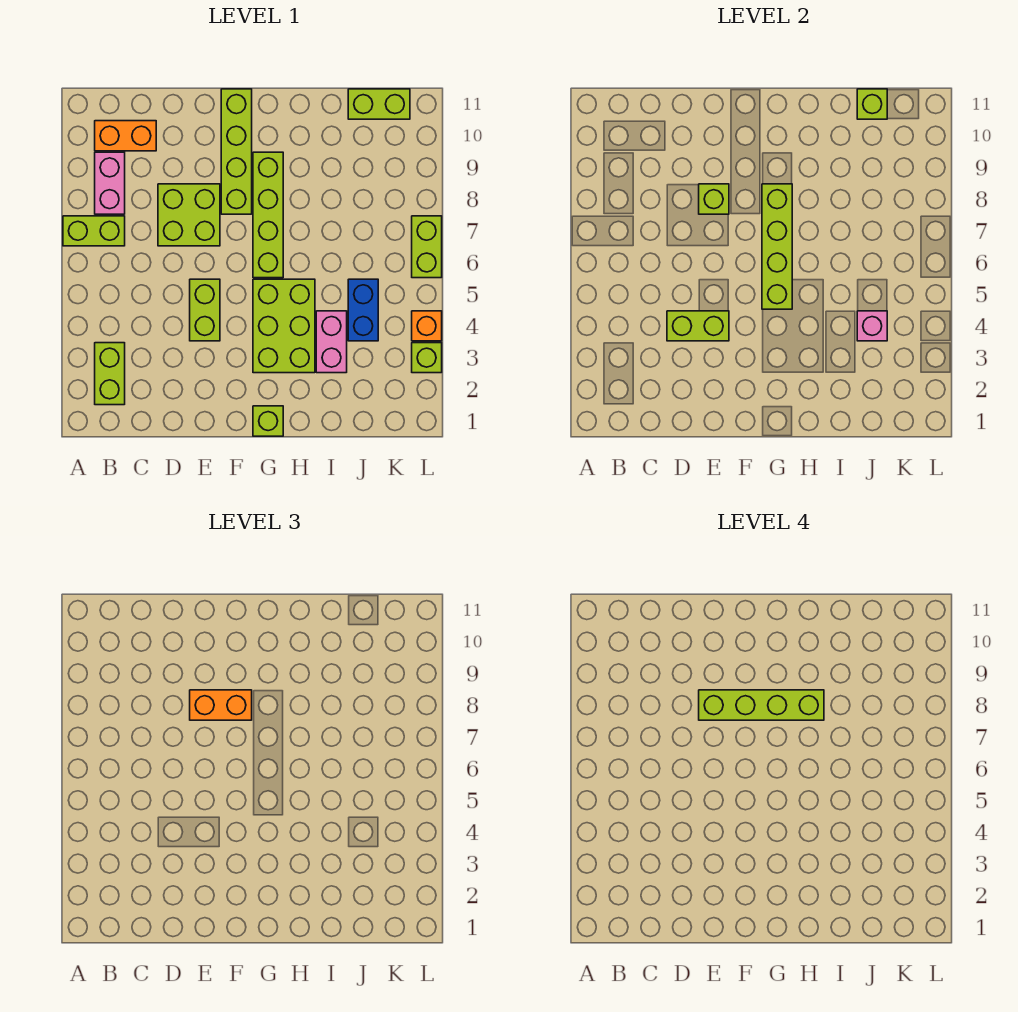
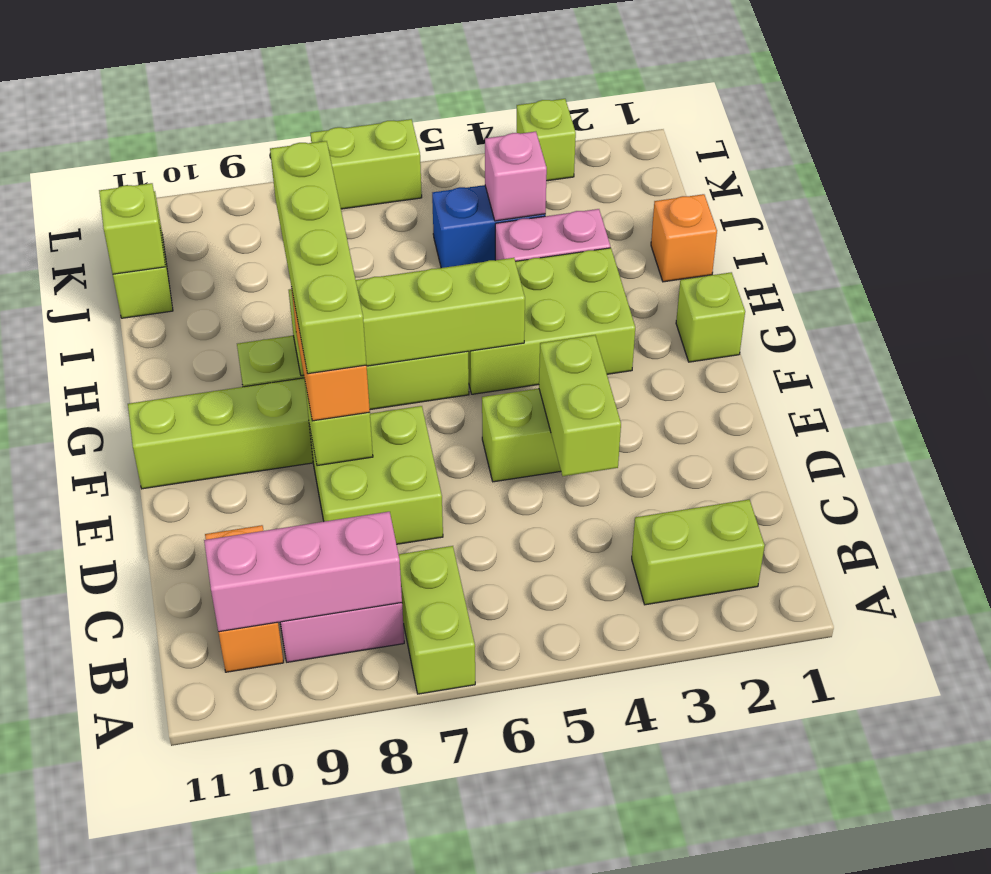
none -> pink 1x3 brick [204,512,402,632]
orange 1x1 brick [412,311,442,341] -> orange 1x1 brick moved to [651,194,717,282]

